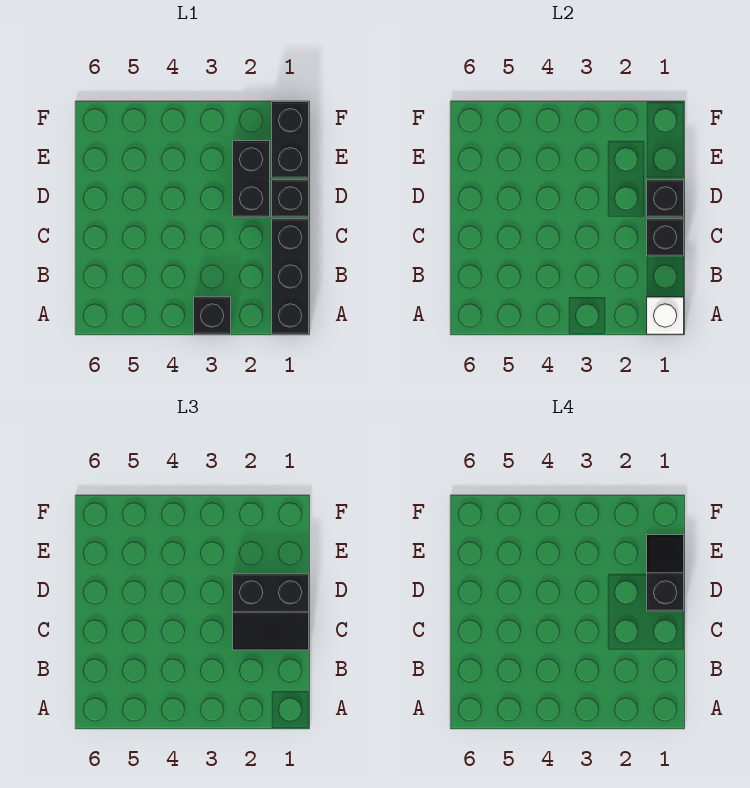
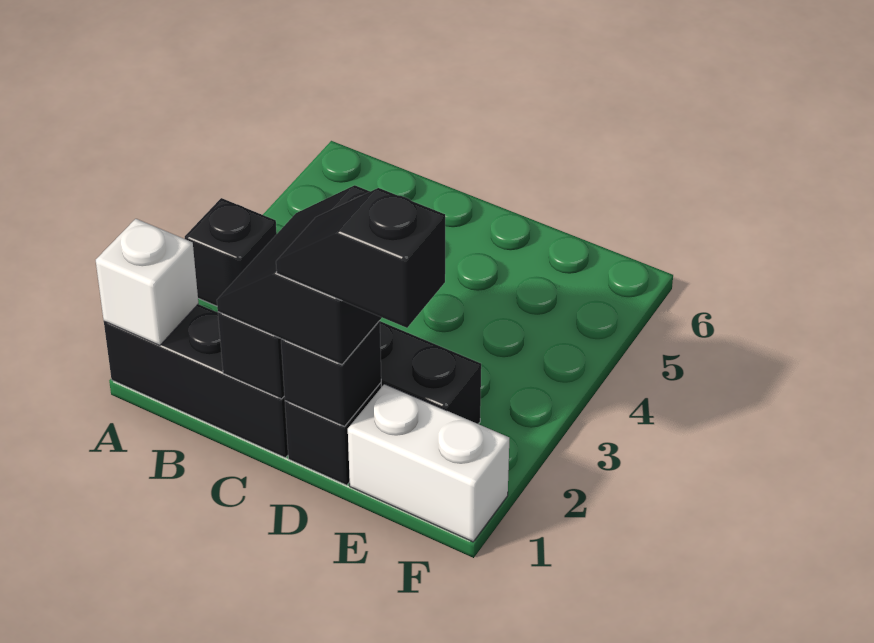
black 1x2 slope [647,535,684,611] -> black 1x2 slope turned to [276,188,445,328]
black 1x2 brick [272,102,309,178] -> white 1x2 brick [348,384,509,542]

